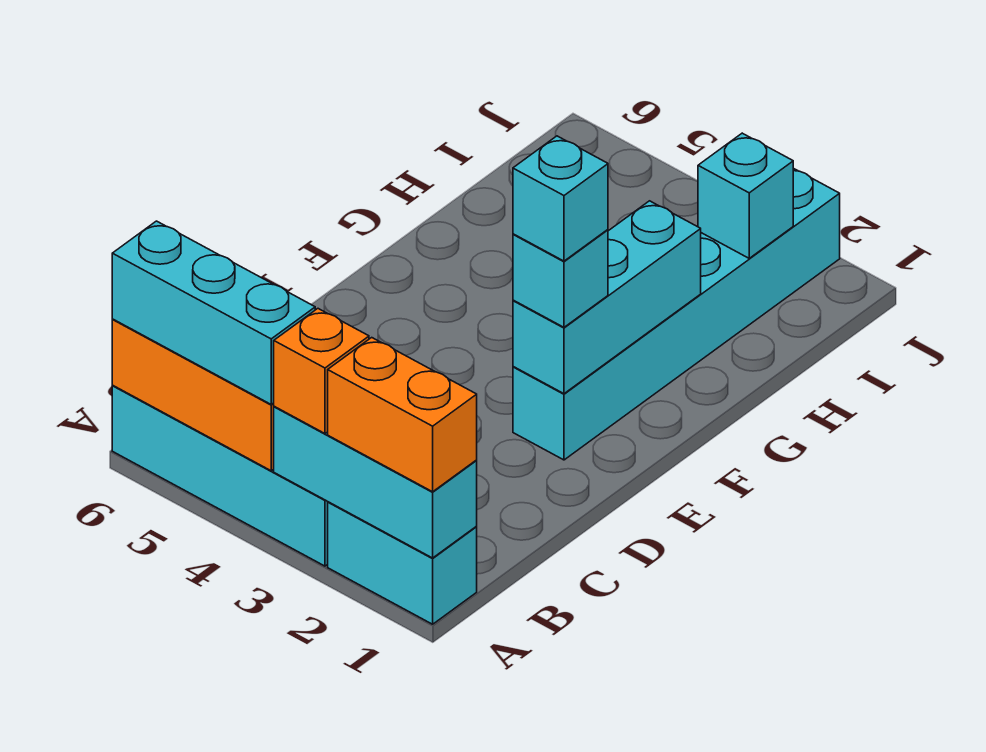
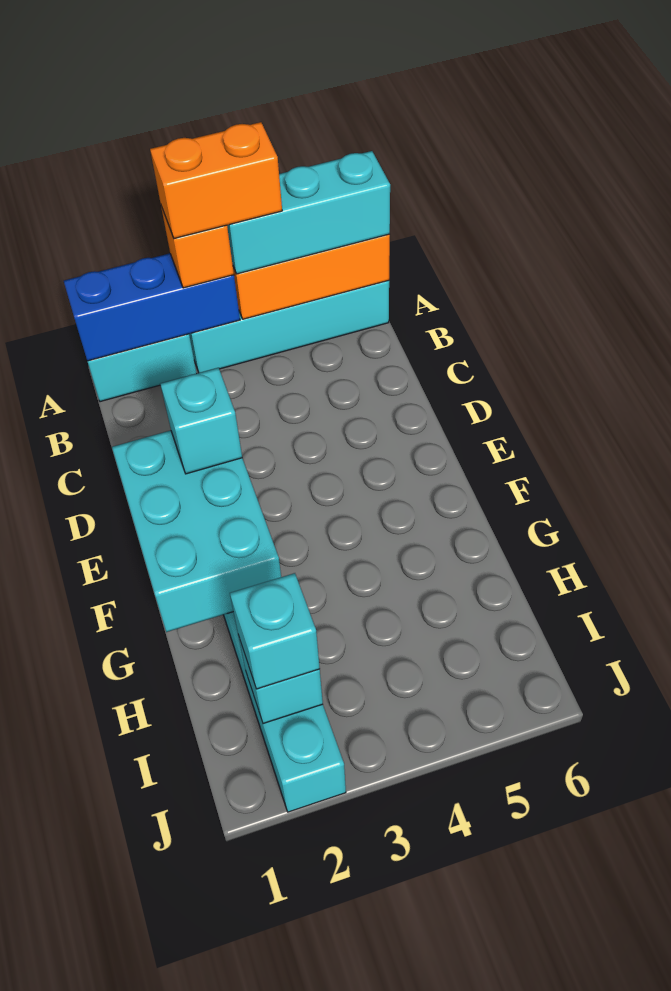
cyan 1x3 brick [274,406,477,558] -> blue 1x3 brick [64,253,240,361]
orange 1x2 brick [328,338,477,492] -> orange 1x2 brick moved to [150,122,282,239]
cyan 1x3 brick [513,201,701,394] -> cyan 2x3 brick [112,430,281,632]
cyan 1x1 brick [513,136,608,261] -> cyan 1x1 brick moved to [230,573,320,689]

